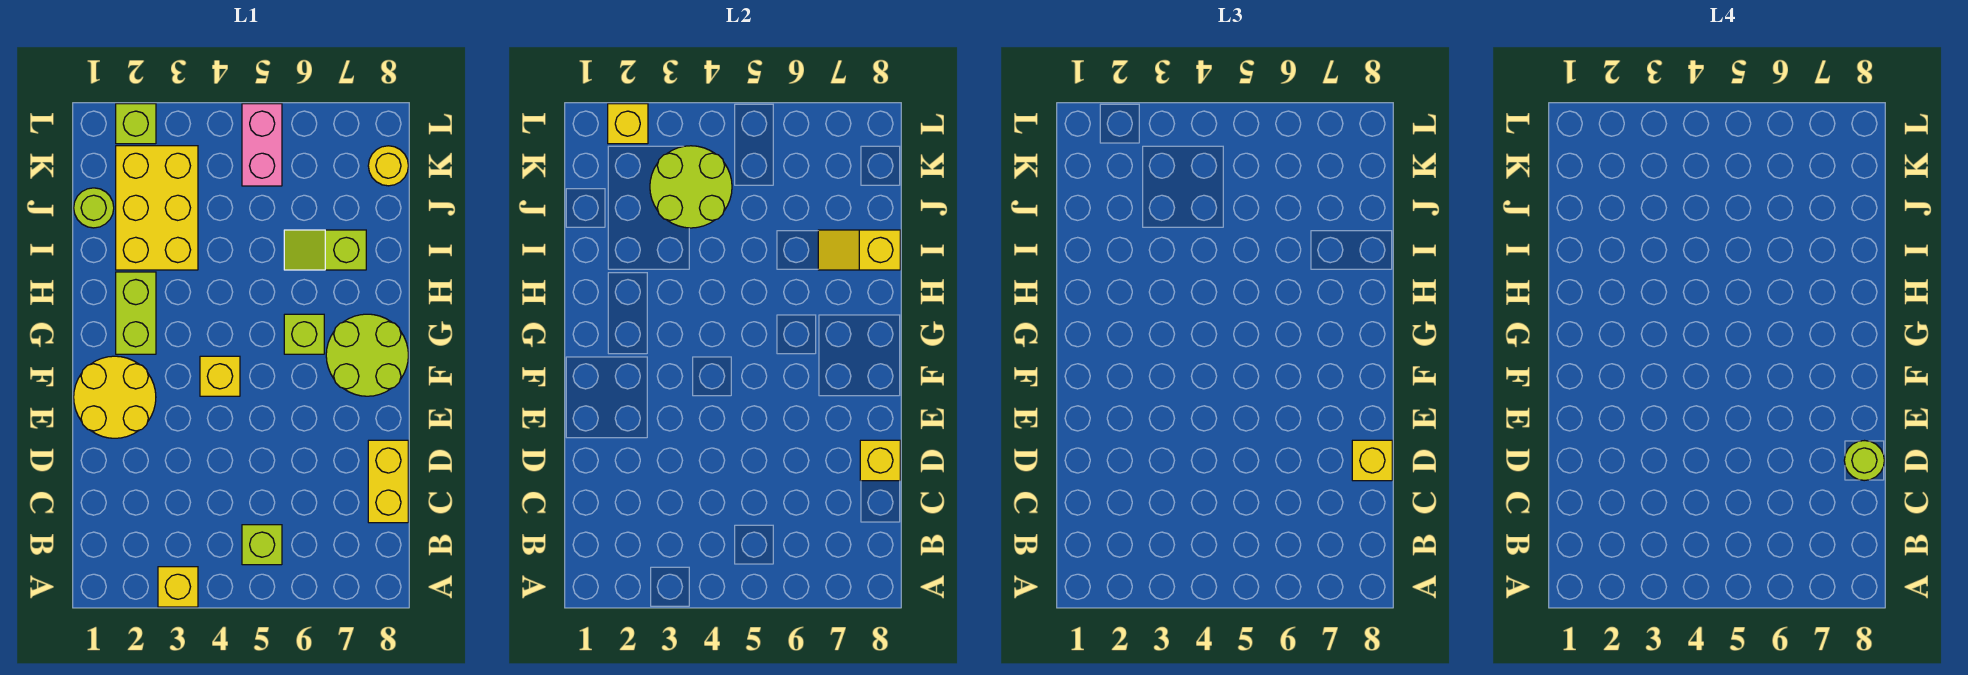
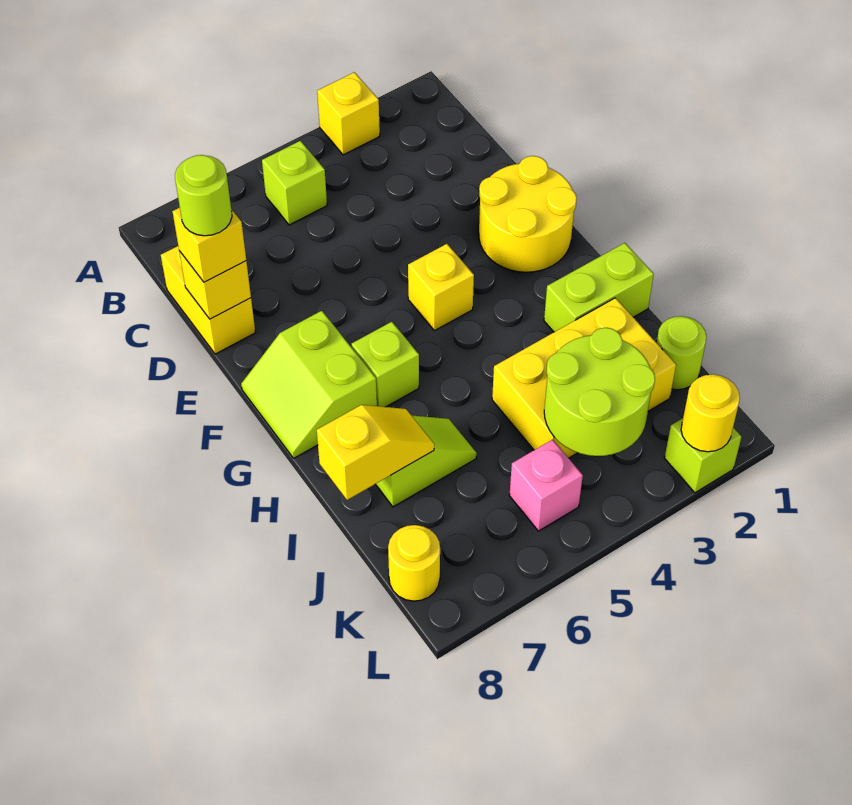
lime 2x2 round brick [326,314,408,396] -> lime 2x2 slope [241,311,377,458]
lime 1x2 brick [116,272,156,354] -> lime 1x2 brick turned to [544,243,654,332]
yellow 2x3 brick [116,146,198,270] -> yellow 2x3 brick turned to [492,298,676,458]
pink 1x2 brick [242,104,282,186] -> pink 1x1 brick [509,439,583,531]
yellow 1x1 brick [608,104,648,144] -> yellow 1x1 round brick [681,374,740,452]

